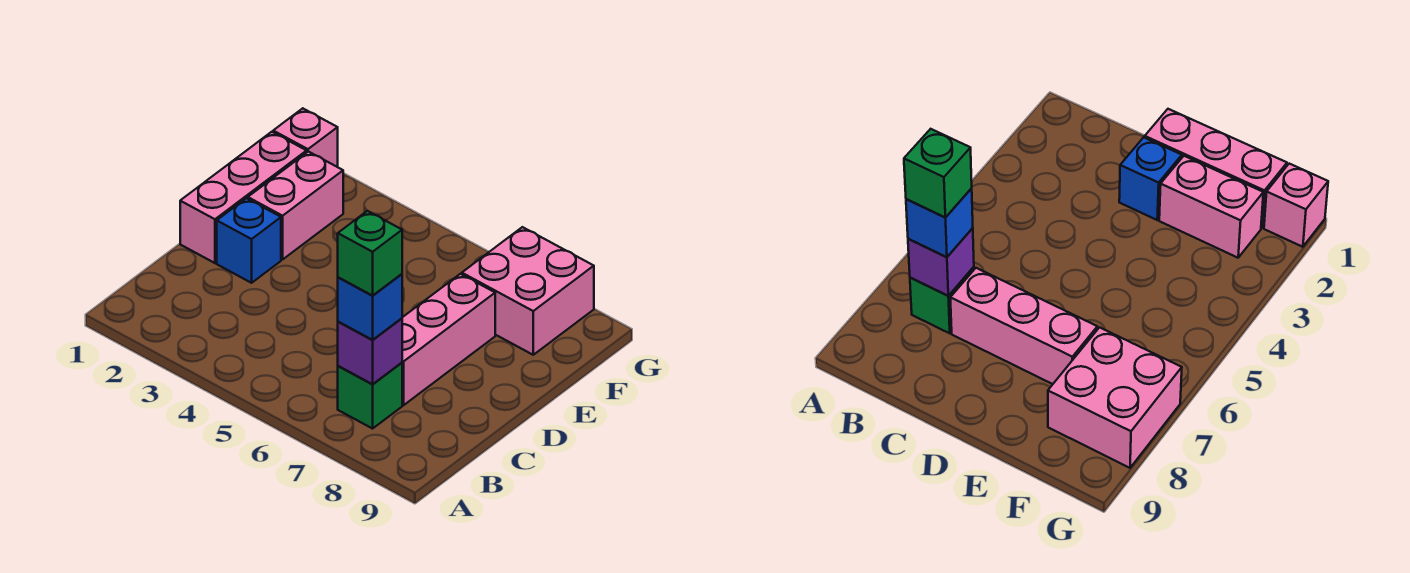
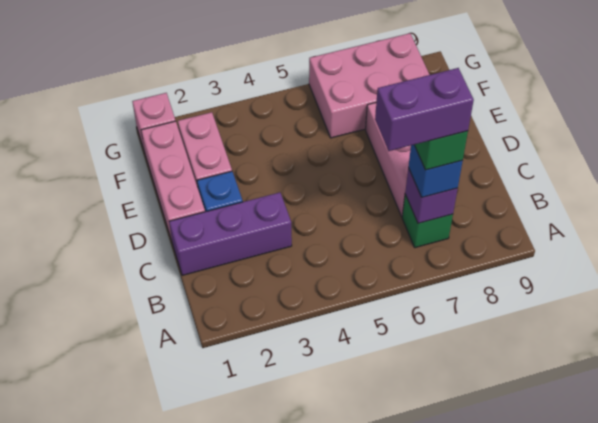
none -> purple 1x2 brick [375,68,474,151]
none -> purple 1x3 brick [169,192,292,275]
pink 2x2 brick [462,227,594,355] -> pink 2x3 brick [309,33,430,138]

